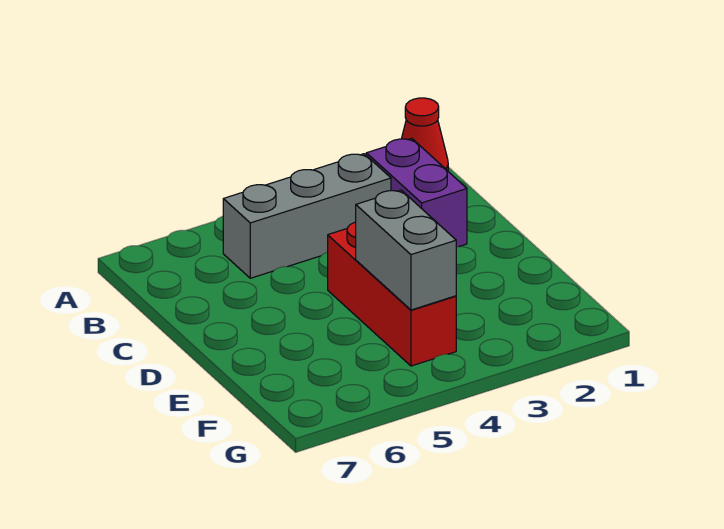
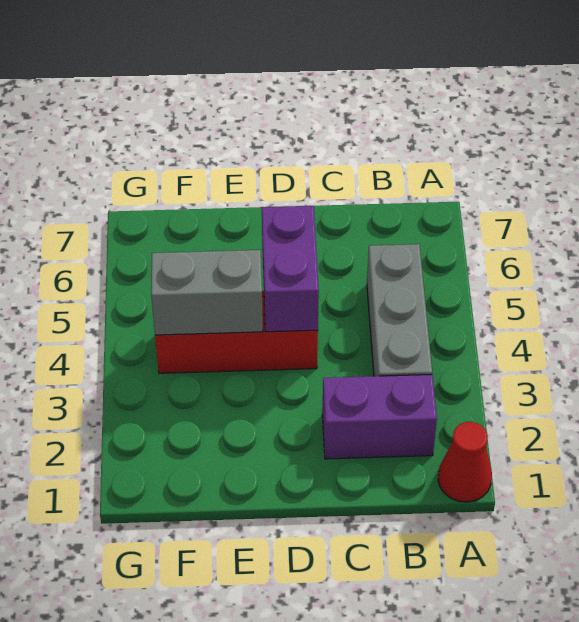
none -> purple 1x2 brick [262,206,319,332]

